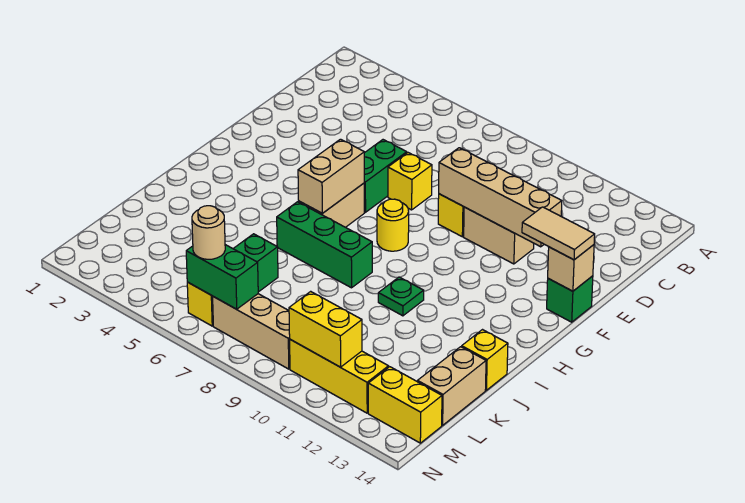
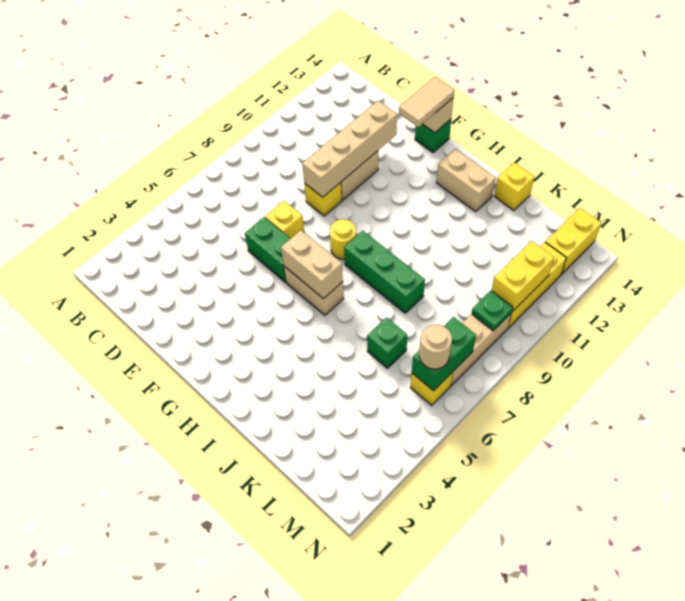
green 1x3 brick [277,202,372,288] -> green 1x3 brick turned to [344,231,425,313]
green 1x1 plate [378,277,424,316] -> green 1x1 plate moved to [472,291,513,330]
tan 1x2 brick [418,347,486,425] -> tan 1x2 brick moved to [437,149,496,212]

